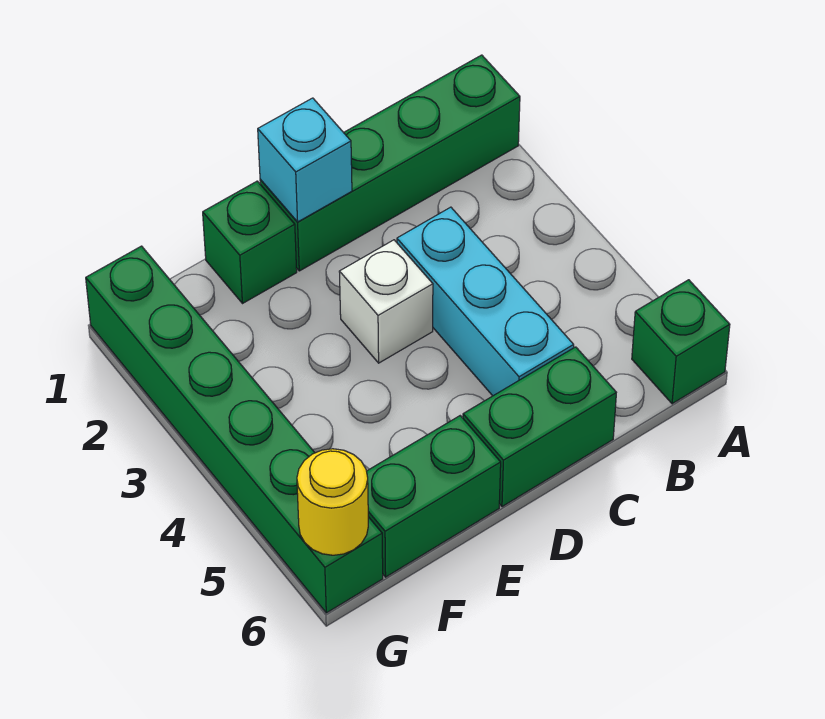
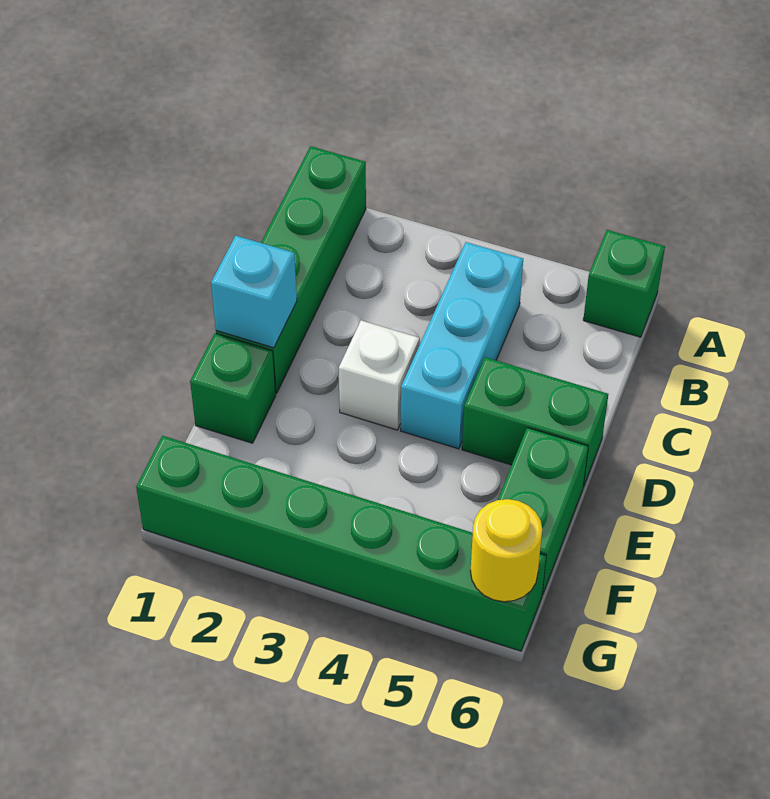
cyan 1x3 brick [397,207,574,396] -> cyan 1x3 brick turned to [401,242,523,449]
green 1x2 brick [463,347,616,507] -> green 1x2 brick turned to [462,357,608,487]

